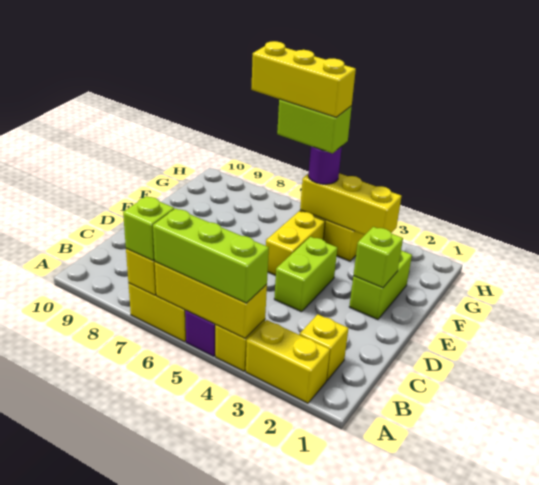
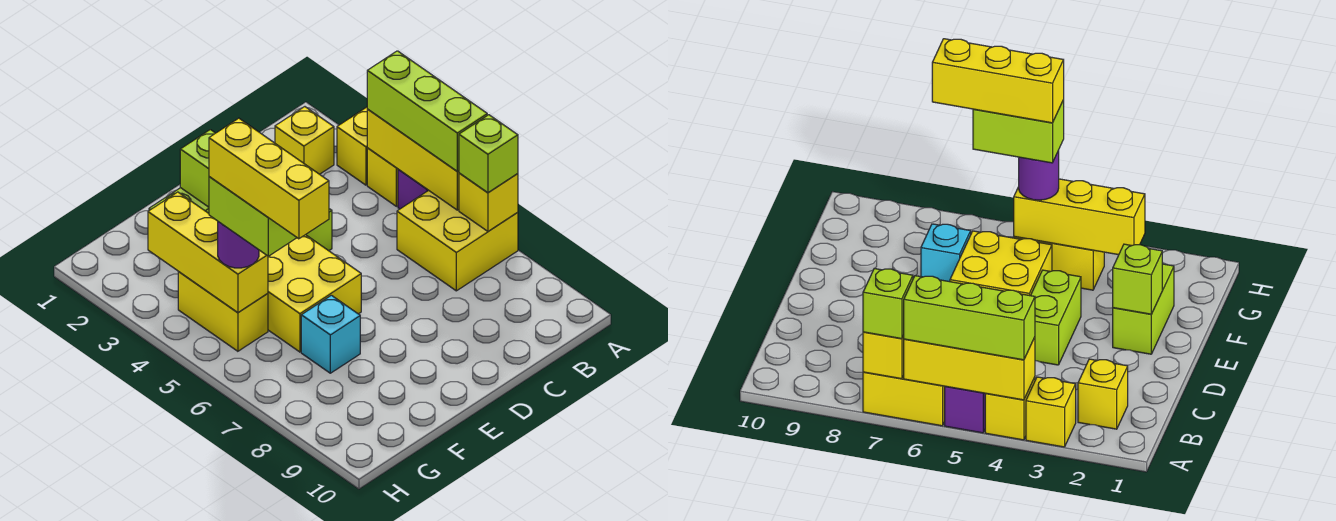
yellow 1x2 brick [246,320,330,403] -> yellow 1x1 brick [337,107,367,185]
yellow 1x2 brick [266,211,325,275] -> yellow 2x2 brick [268,235,361,352]
none -> cyan 1x1 brick [301,295,360,373]

